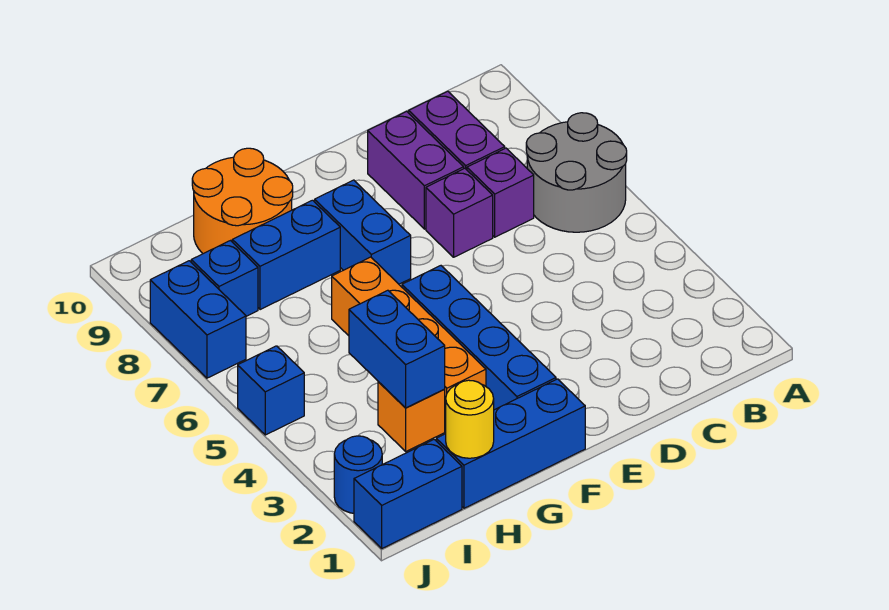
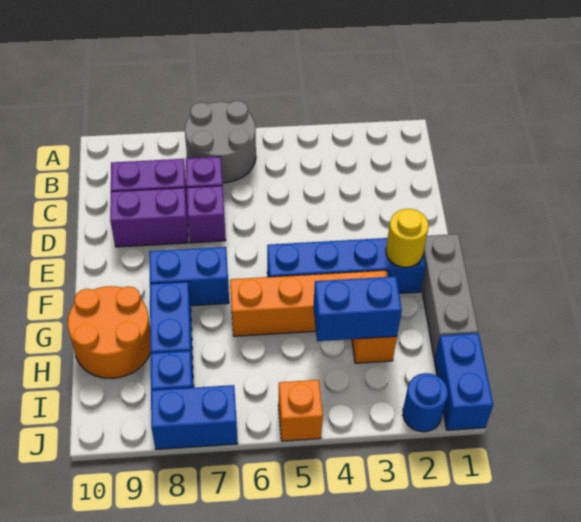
blue 1x3 brick [436,379,585,508] -> grey 1x3 brick [421,234,478,358]
yellow 1x1 round brick [446,380,494,458] -> yellow 1x1 round brick moved to [386,209,428,267]
blue 1x1 brick [238,346,304,435] -> orange 1x1 brick [278,380,323,441]

